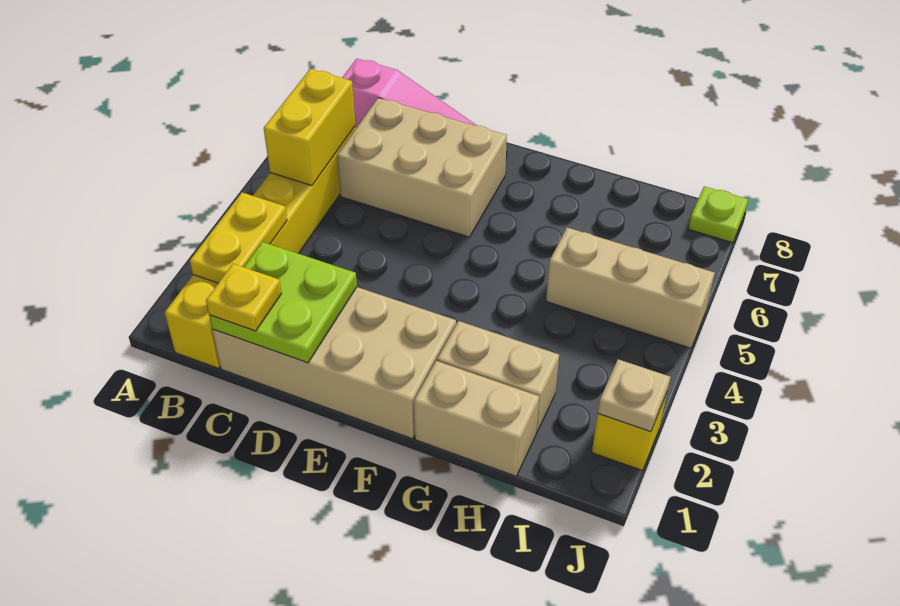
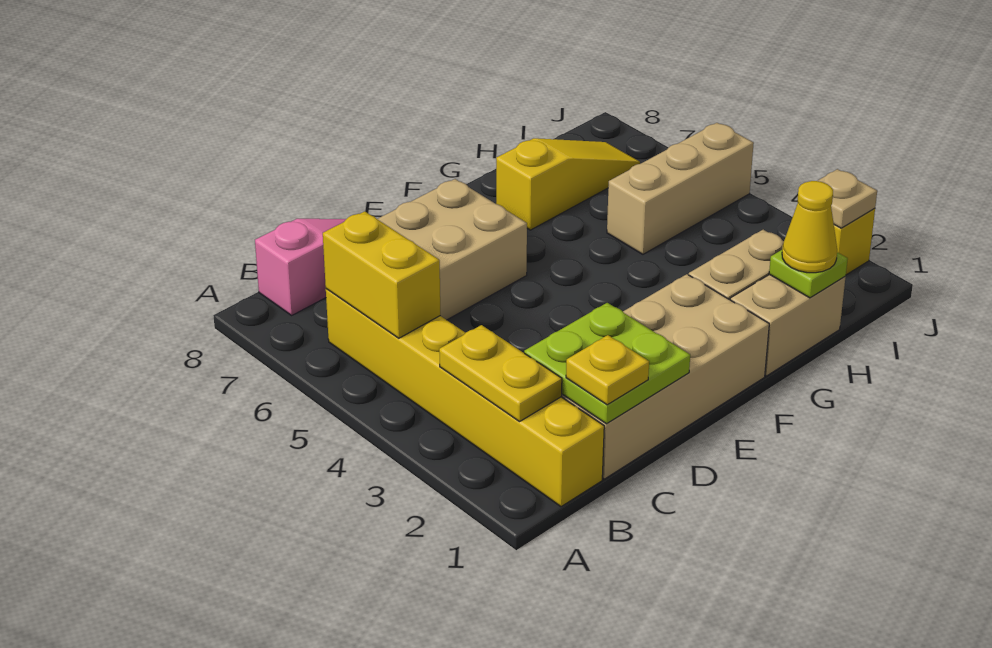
none -> yellow 1x3 slope [496,138,640,230]
none -> yellow 1x1 cone [782,181,837,273]
lime 1x1 plate [688,186,748,243] -> lime 1x1 plate moved to [769,250,848,298]

